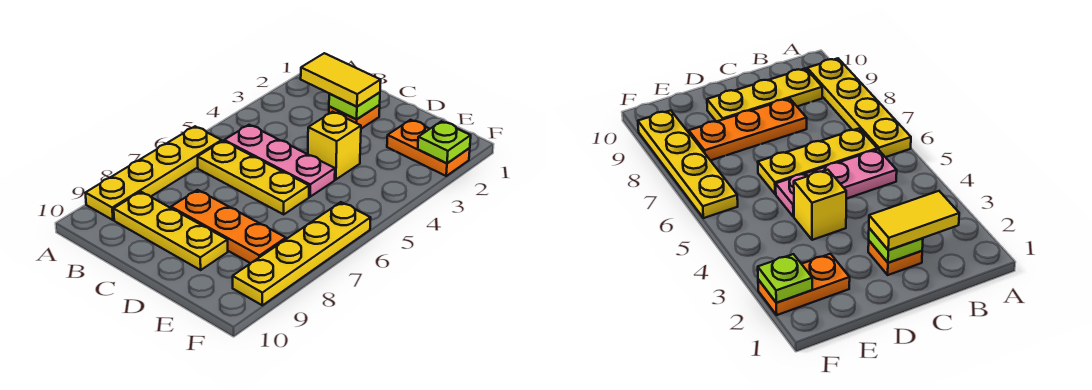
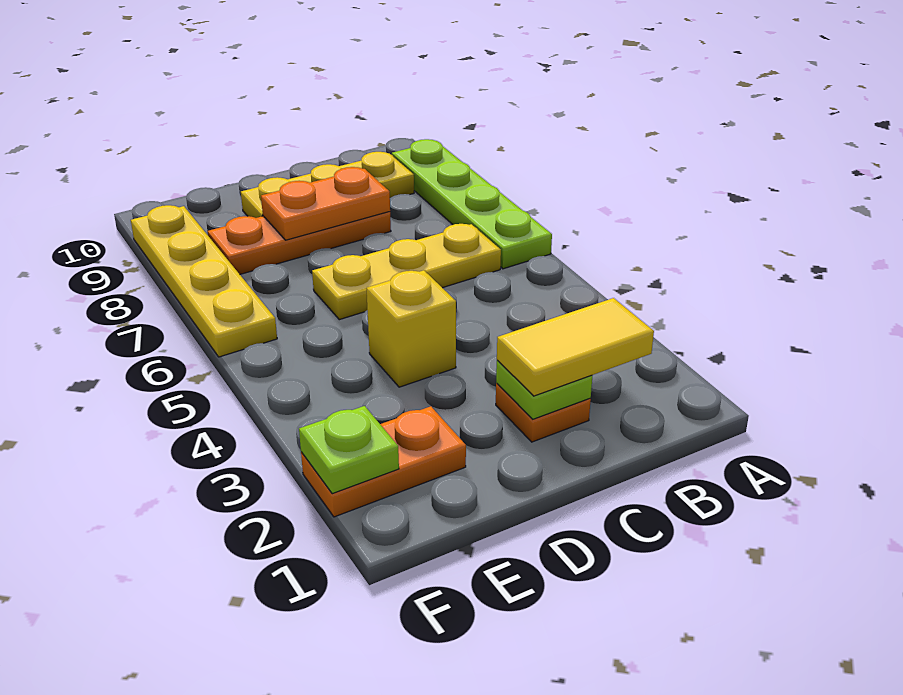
yellow 1x4 plate [86,126,222,220] -> lime 1x4 plate [392,139,552,269]
pink 1x3 plate [224,125,335,197] -> none
none -> orange 1x2 plate [261,167,390,240]

